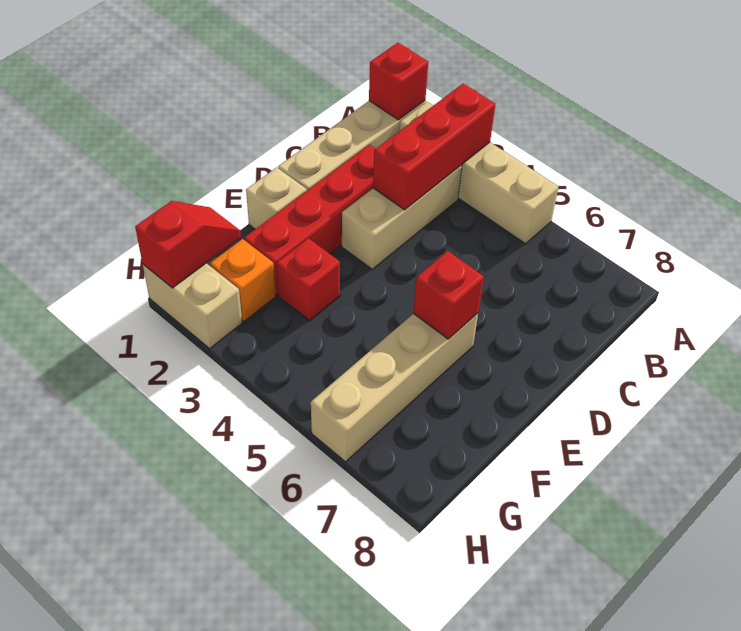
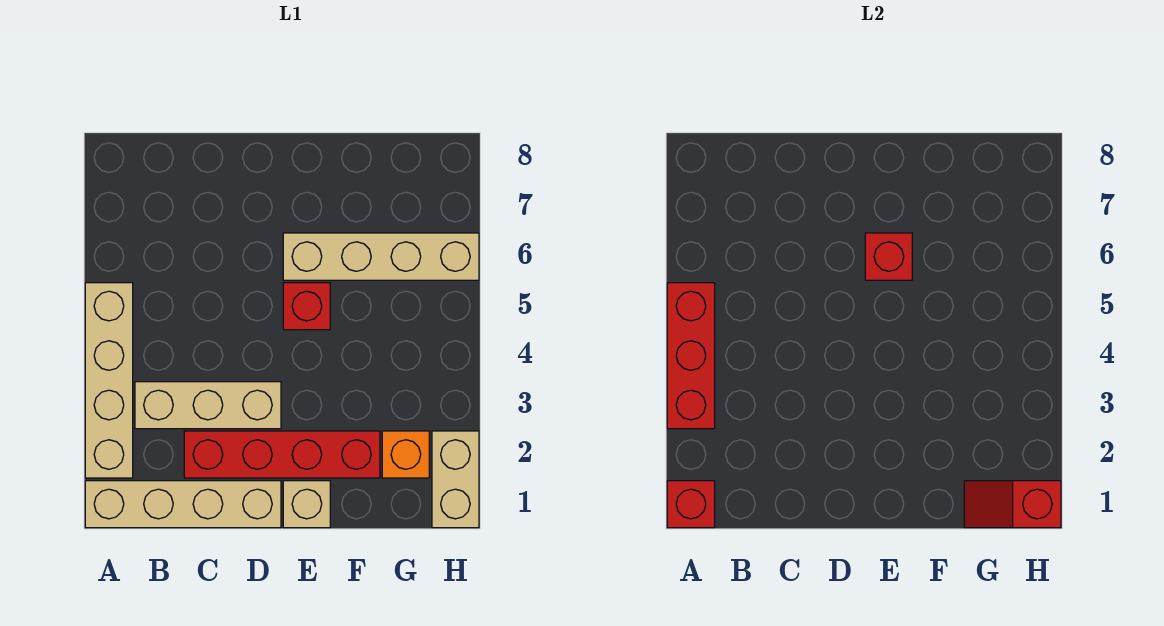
red 1x3 brick [373,84,495,210] -> red 1x3 brick turned to [667,283,715,429]
red 1x1 brick [277,238,340,321] -> red 1x1 brick moved to [283,283,330,330]

